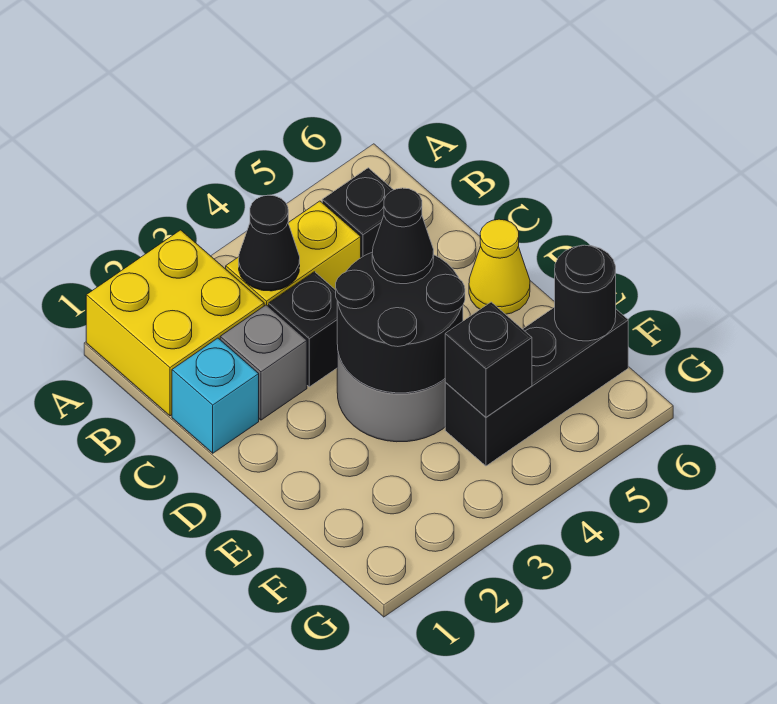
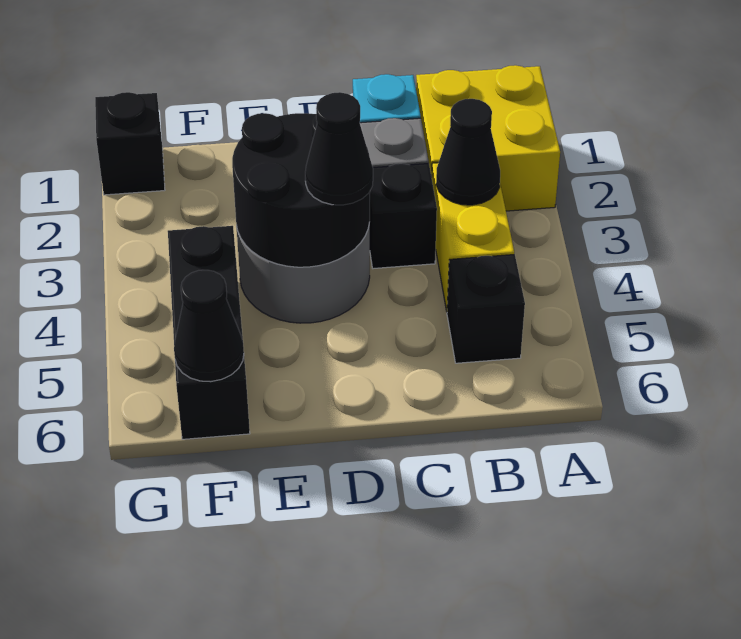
yellow 1x1 cone [469,219,530,314] -> none
black 1x1 brick [445,302,532,417] -> black 1x1 brick moved to [95,92,165,195]
black 1x1 round brick [555,245,616,341] -> black 1x1 cone [174,270,244,382]

